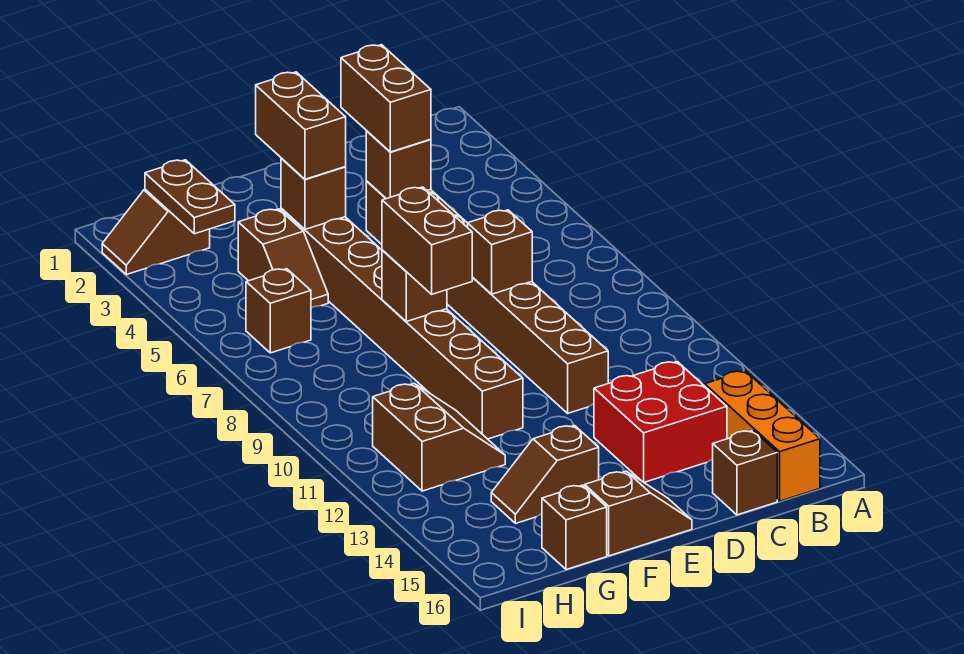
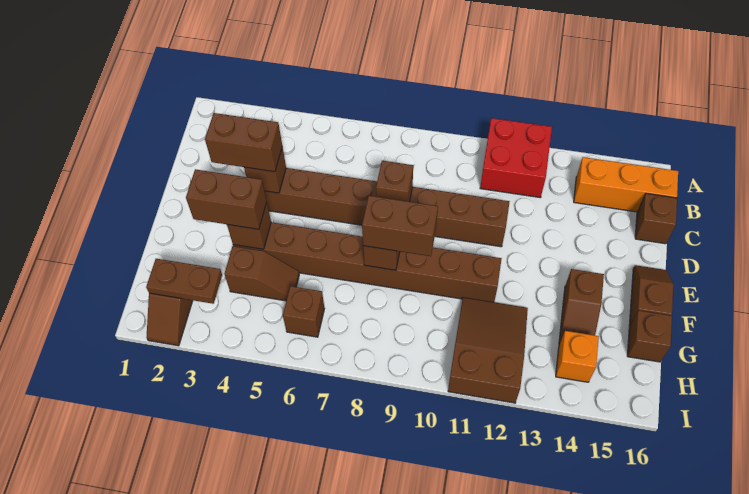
red 2x2 brick [594,362,727,482] -> red 2x2 brick moved to [480,118,552,198]
brown 2x2 slope [373,383,505,491] -> brown 2x3 slope [448,297,528,403]
none -> orange 1x1 brick [556,331,599,382]

